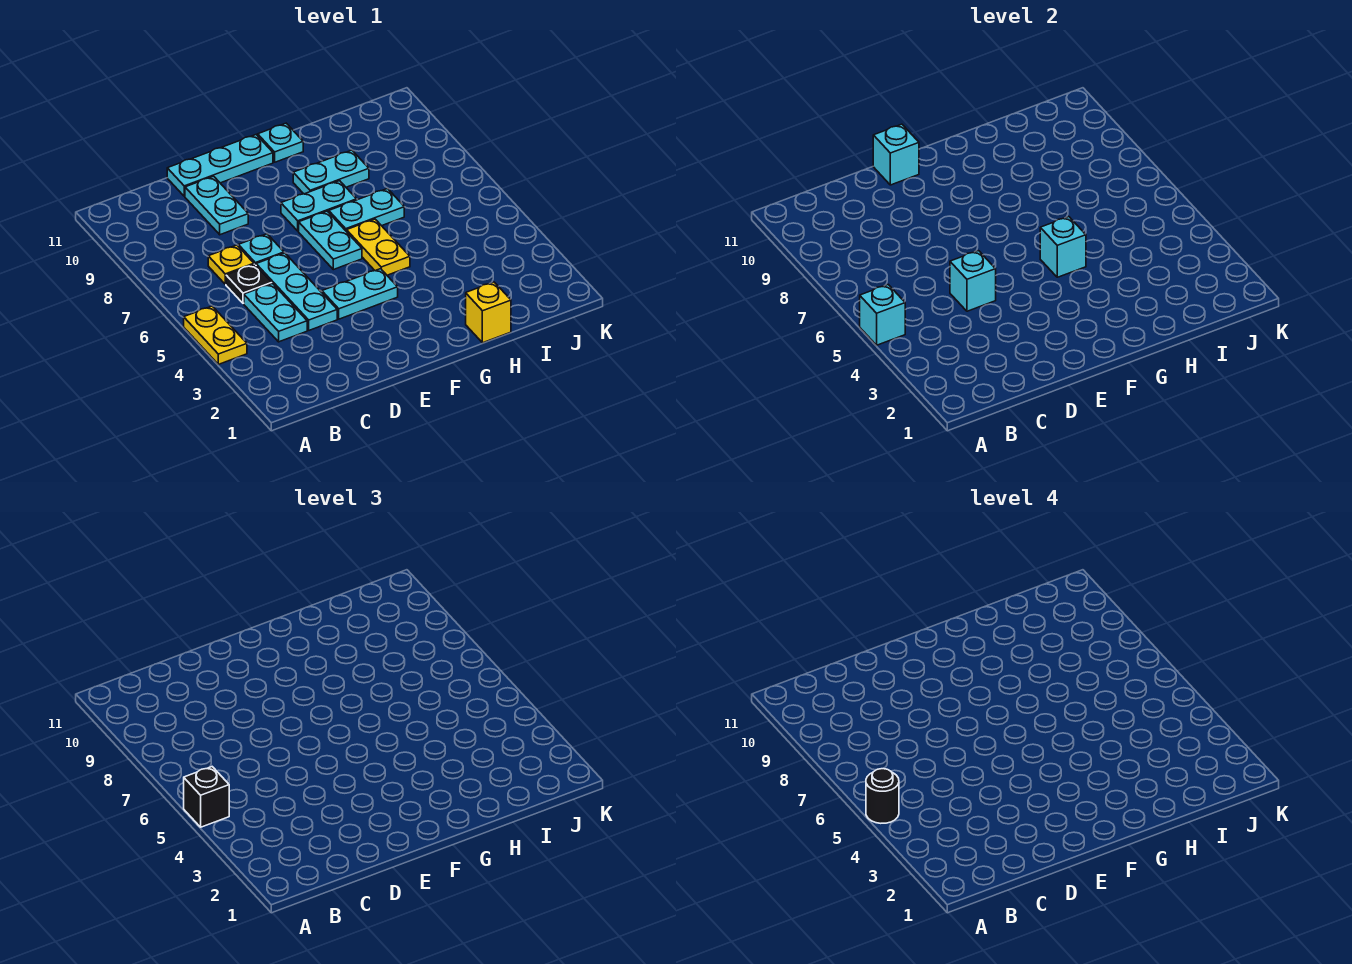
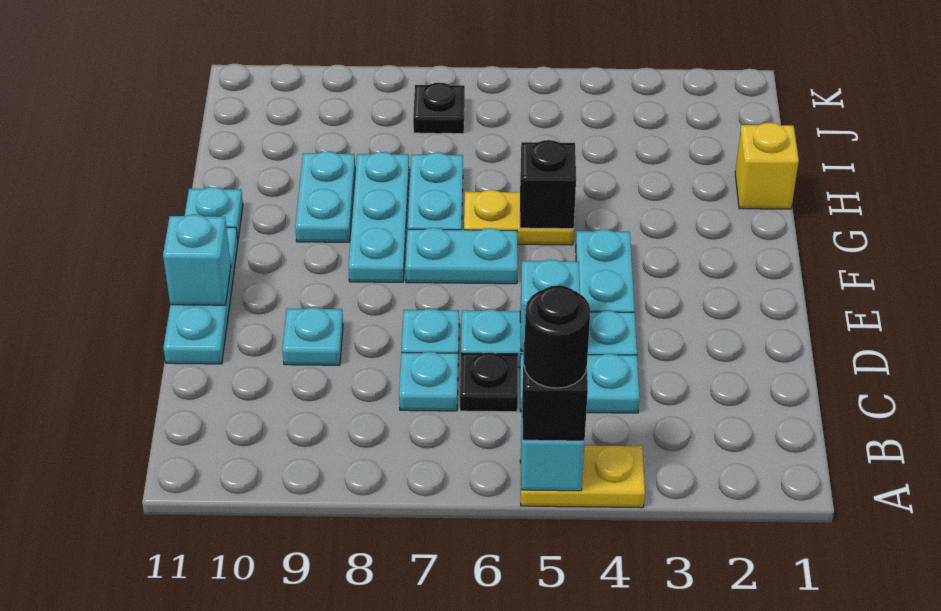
yellow 1x1 plate [208,245,254,284] -> cyan 1x1 plate [399,352,458,411]
cyan 1x2 plate [185,176,248,235] -> cyan 1x1 plate [282,308,343,365]
cyan 1x2 plate [281,181,357,231] -> cyan 1x3 plate [348,152,409,282]
cyan 1x1 brick [1040,217,1086,277] -> black 1x1 brick [520,140,576,229]
none -> black 1x1 plate [413,83,465,134]

